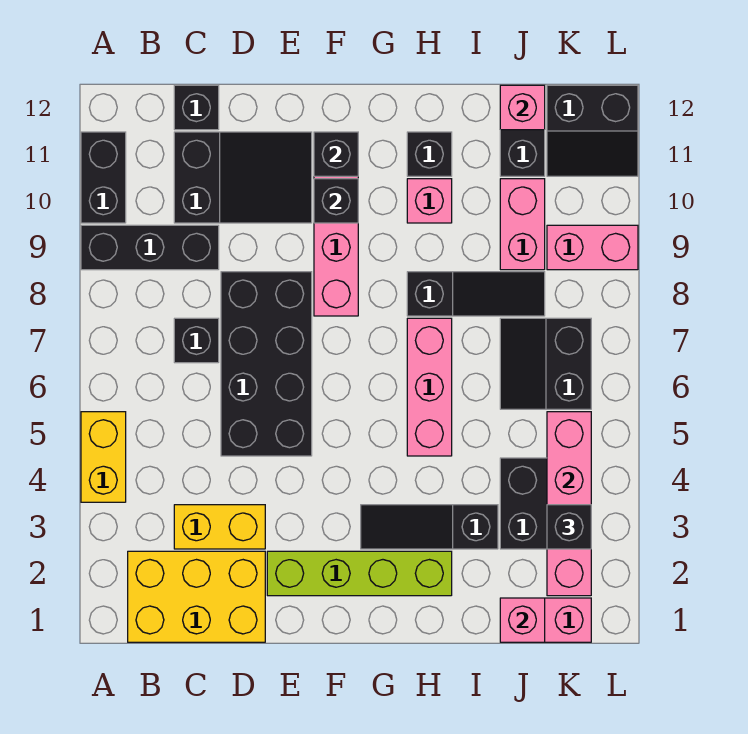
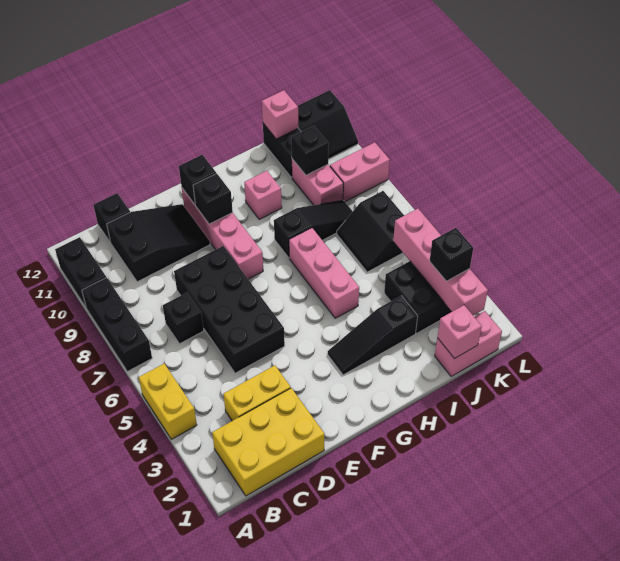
black 1x3 brick [81,225,219,270] -> black 1x3 brick turned to [82,277,152,371]
lime 1x4 brick [267,551,452,596] -> none
black 1x1 brick [407,132,452,176] -> black 1x1 brick moved to [291,126,329,175]

